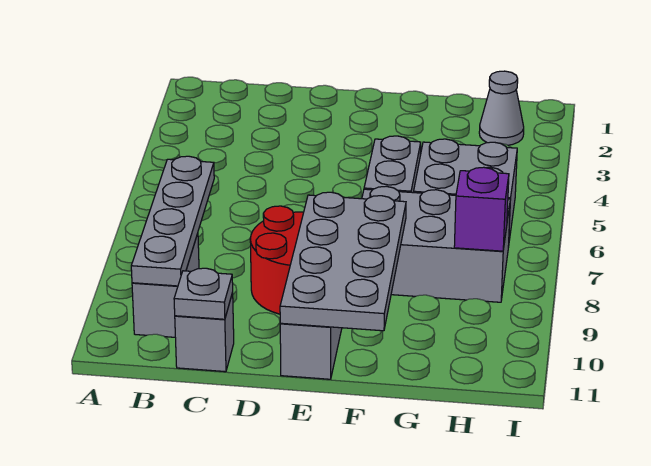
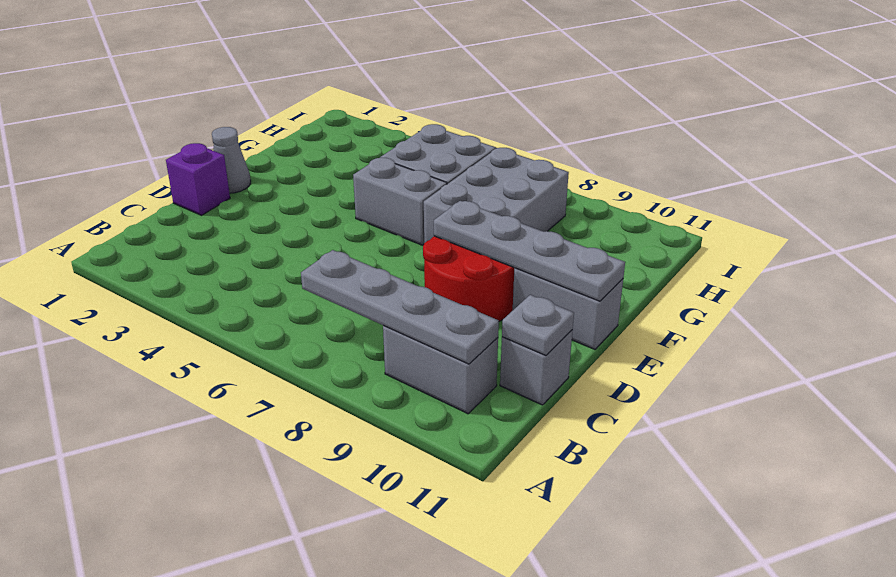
grey 2x4 plate [280,192,406,331] -> grey 1x4 plate [434,201,625,301]
grey 1x1 cone [479,71,524,145] -> grey 1x1 cone moved to [212,127,251,193]
purple 1x1 brick [454,167,509,251] -> purple 1x1 brick moved to [166,143,230,215]

